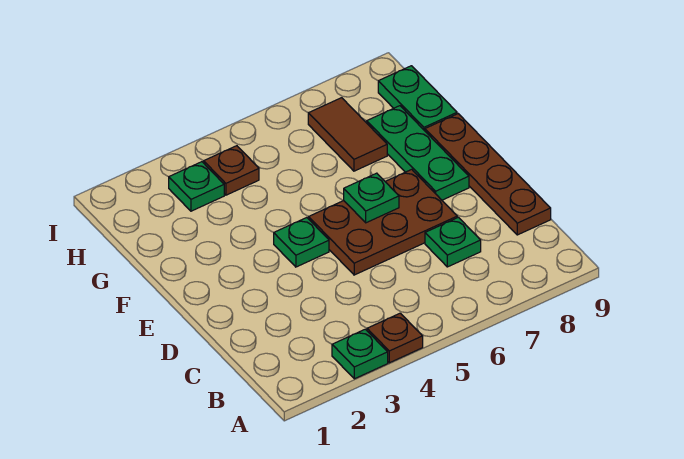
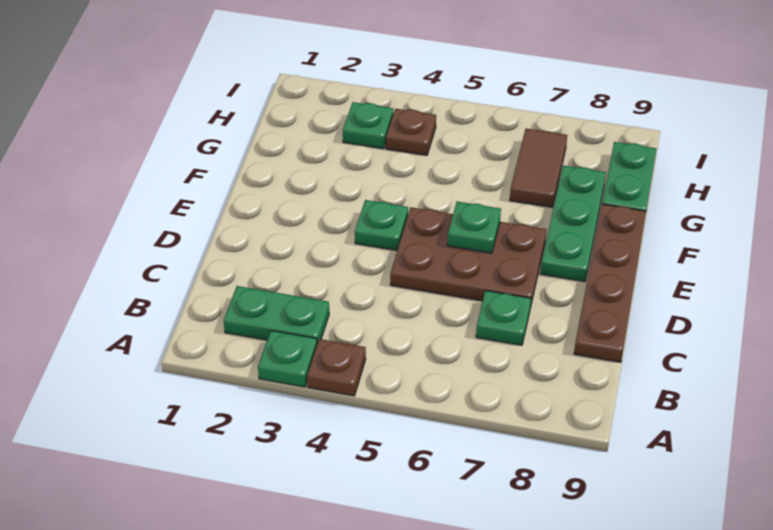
none -> green 1x2 plate [224,286,329,344]

